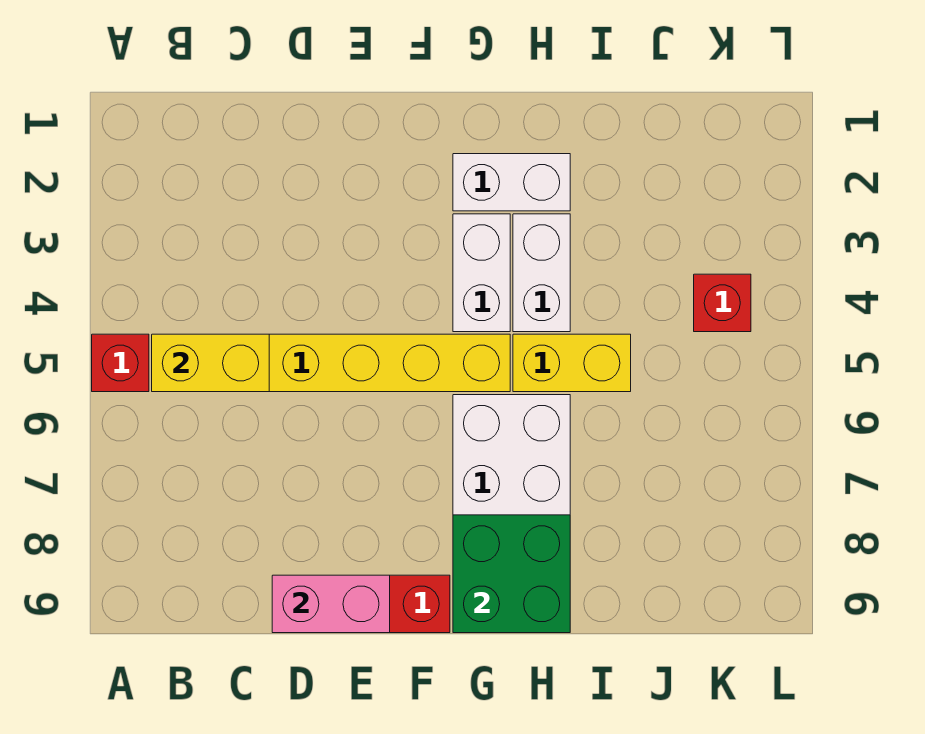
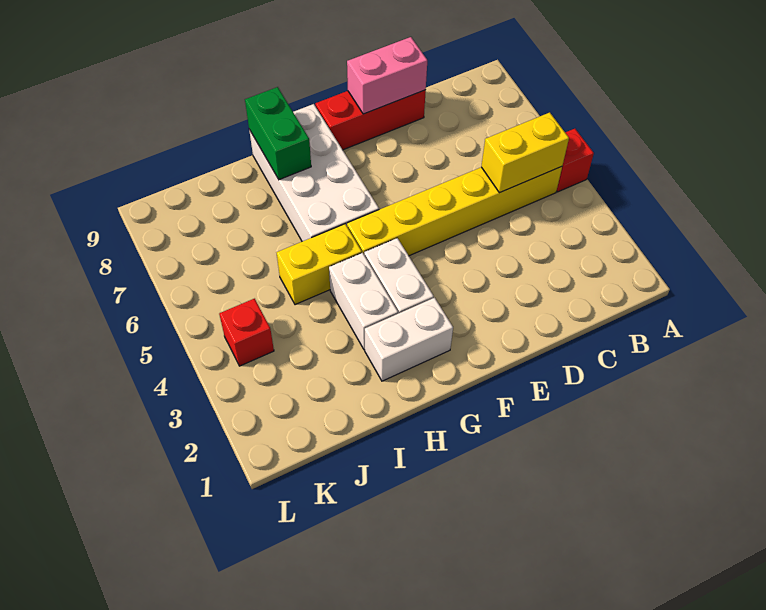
green 2x2 brick [453,515,570,633] -> green 1x2 brick [245,87,311,180]

